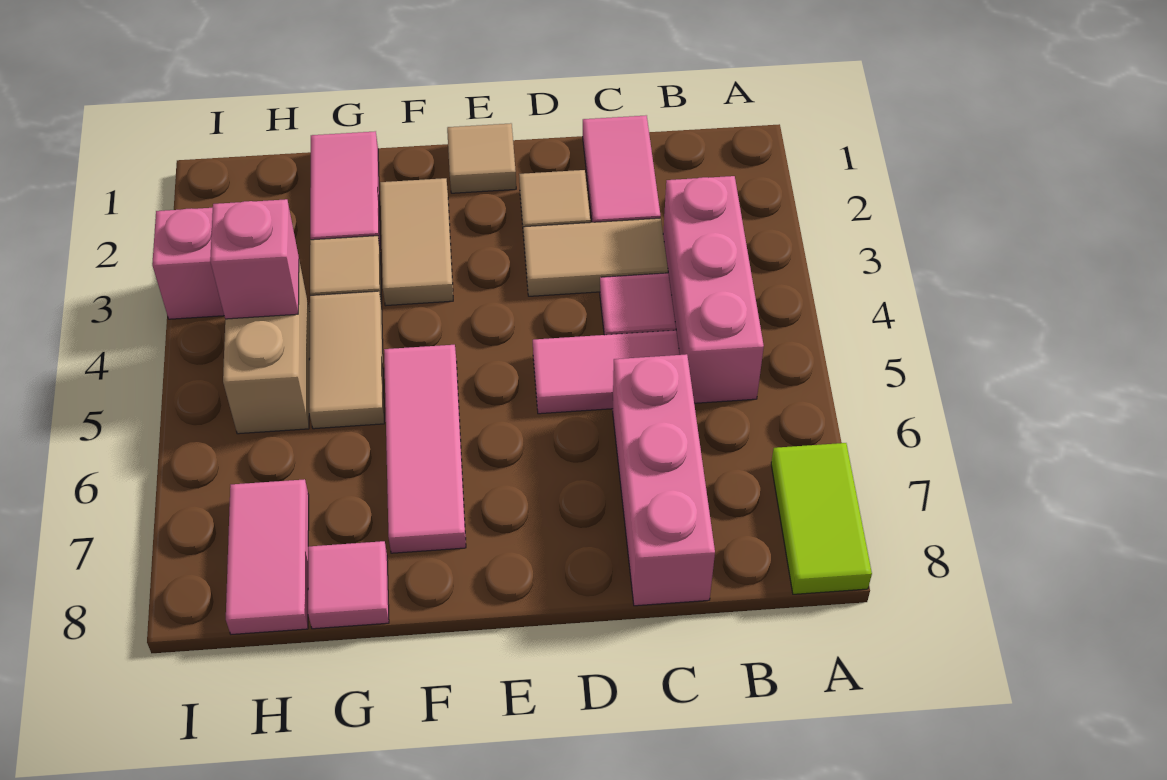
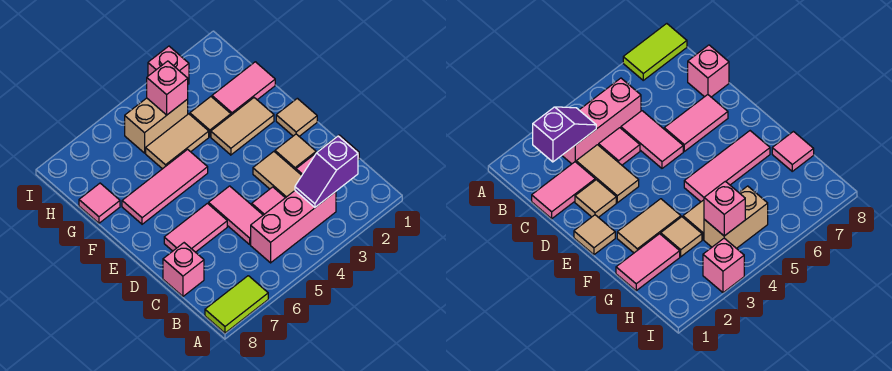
none -> purple 1x2 slope [295,136,358,207]
pink 1x3 brick [613,354,715,606] -> pink 1x1 brick [163,243,204,296]
pink 1x2 tile [226,479,309,634] -> pink 1x2 tile moved to [164,203,227,252]

